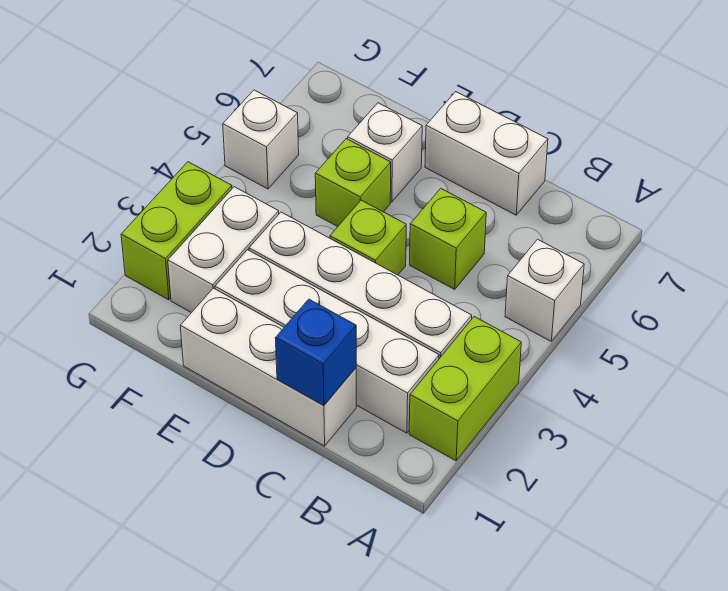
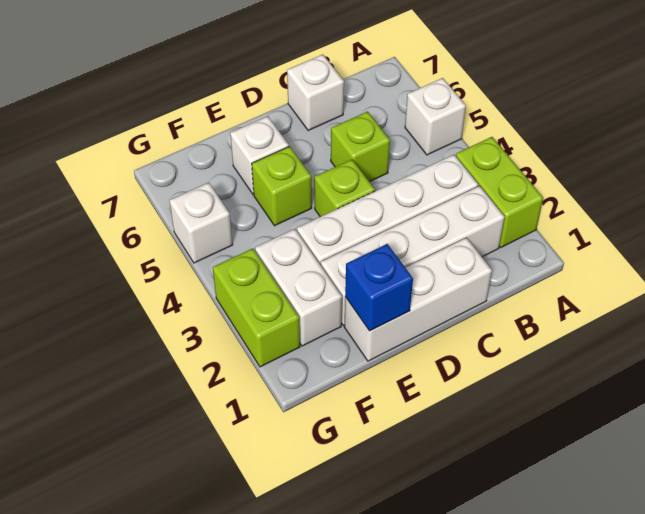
blue 1x1 brick [276,299,356,405] -> blue 1x1 brick moved to [345,244,413,331]
white 1x2 brick [425,92,548,215] -> white 1x1 brick [287,54,344,131]

